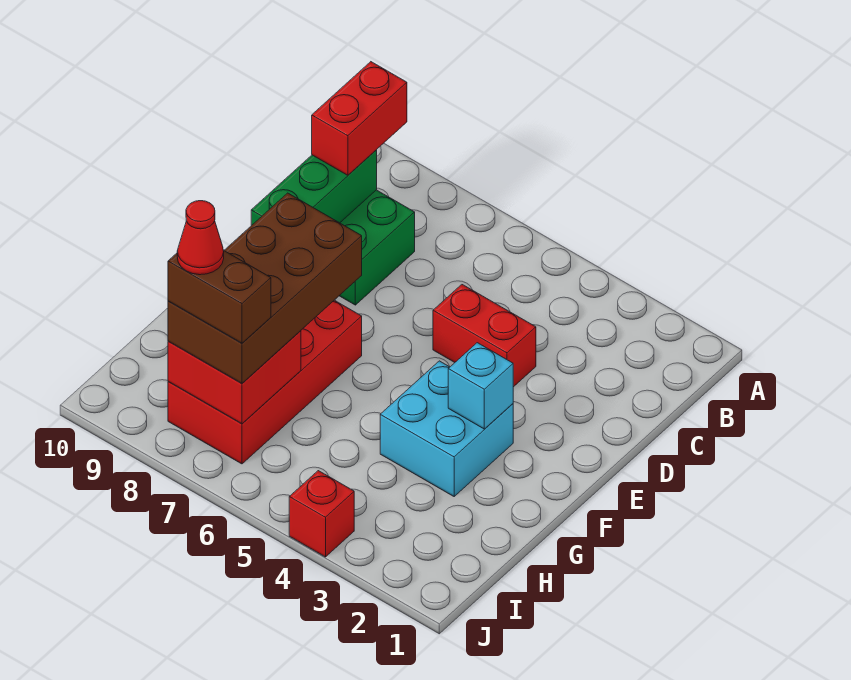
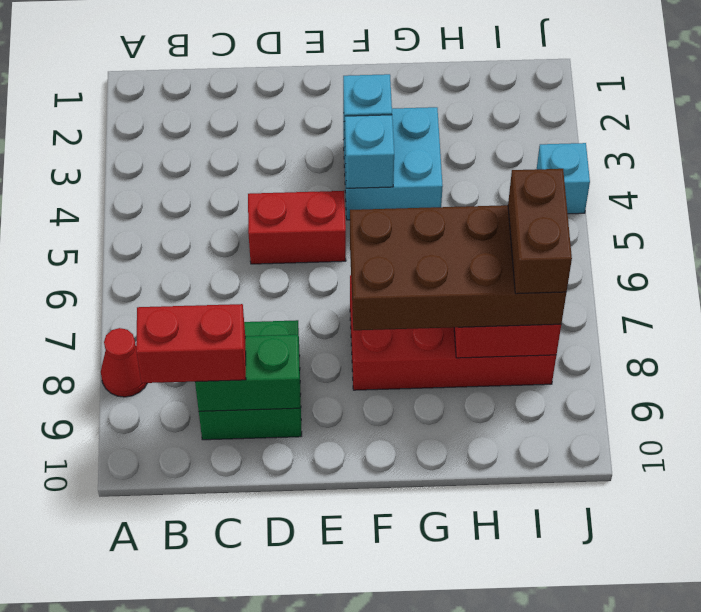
green 1x3 brick [251,150,377,226] -> green 1x2 brick [195,335,300,411]
red 1x2 brick [433,285,536,387] -> red 1x2 brick turned to [248,191,346,264]
none -> cyan 1x1 brick [345,115,394,188]
red 1x1 cone [177,201,224,275] -> red 1x1 cone moved to [101,328,147,397]
red 1x1 brick [289,471,354,557] -> cyan 1x1 brick [537,143,590,214]

